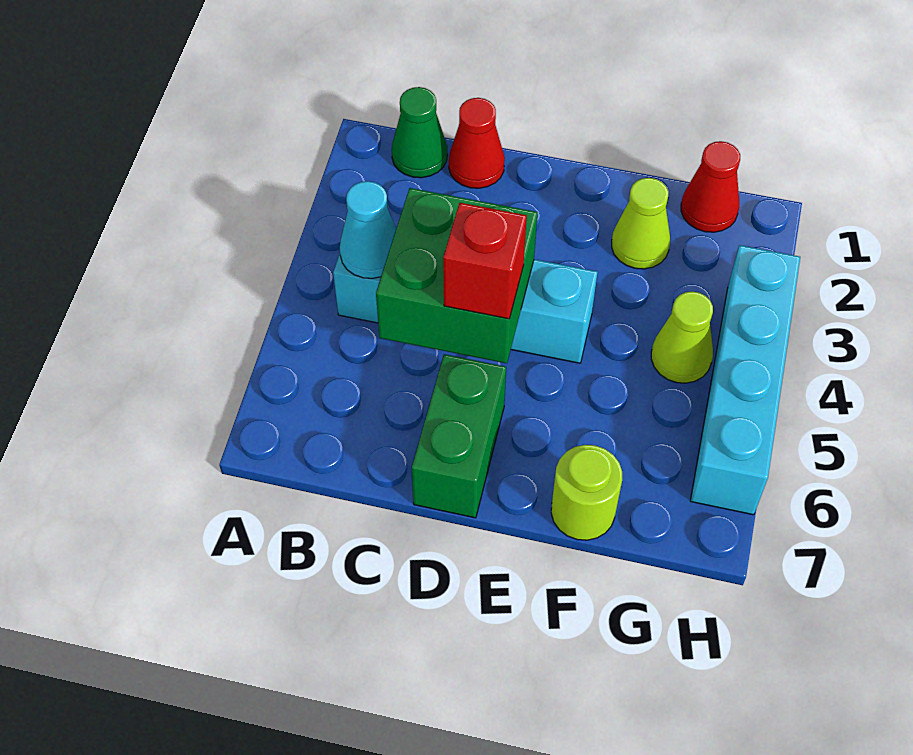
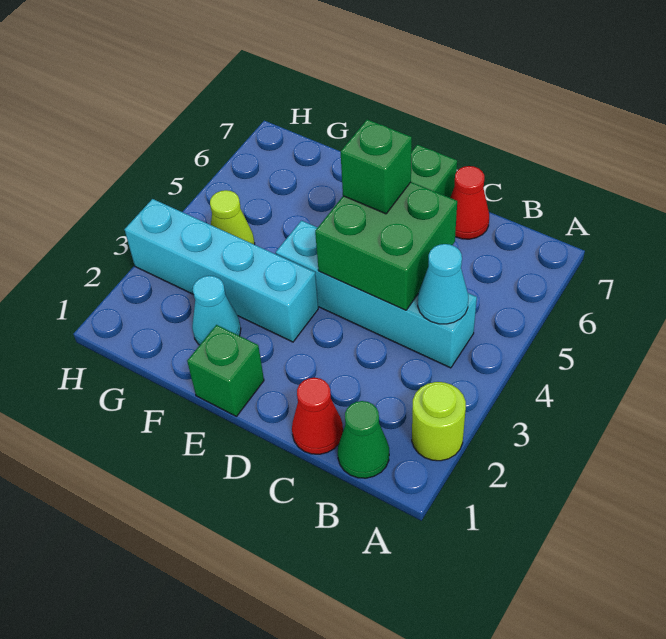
red 1x1 brick [443,203,527,319] -> green 1x1 brick [341,119,412,214]
none -> green 1x1 brick [187,325,264,416]
lime 1x1 cone [612,178,670,269] -> cyan 1x1 cone [192,276,241,345]
lime 1x1 round brick [551,445,622,540] -> lime 1x1 round brick moved to [412,382,466,461]
red 1x1 cone [681,141,740,232] -> red 1x1 cone moved to [450,166,489,239]
cyan 1x4 brick [690,245,800,515] -> cyan 1x4 brick turned to [125,199,318,342]

